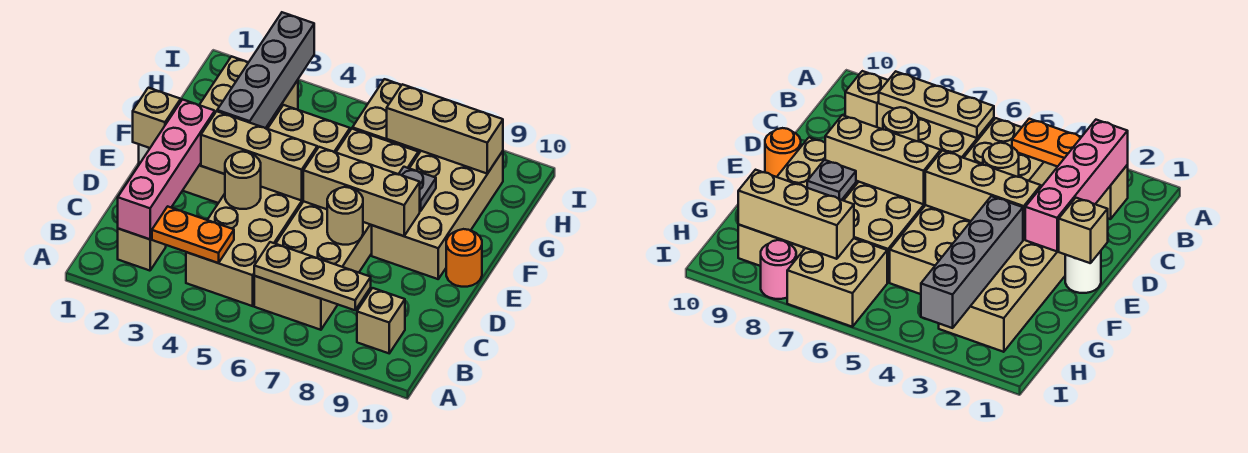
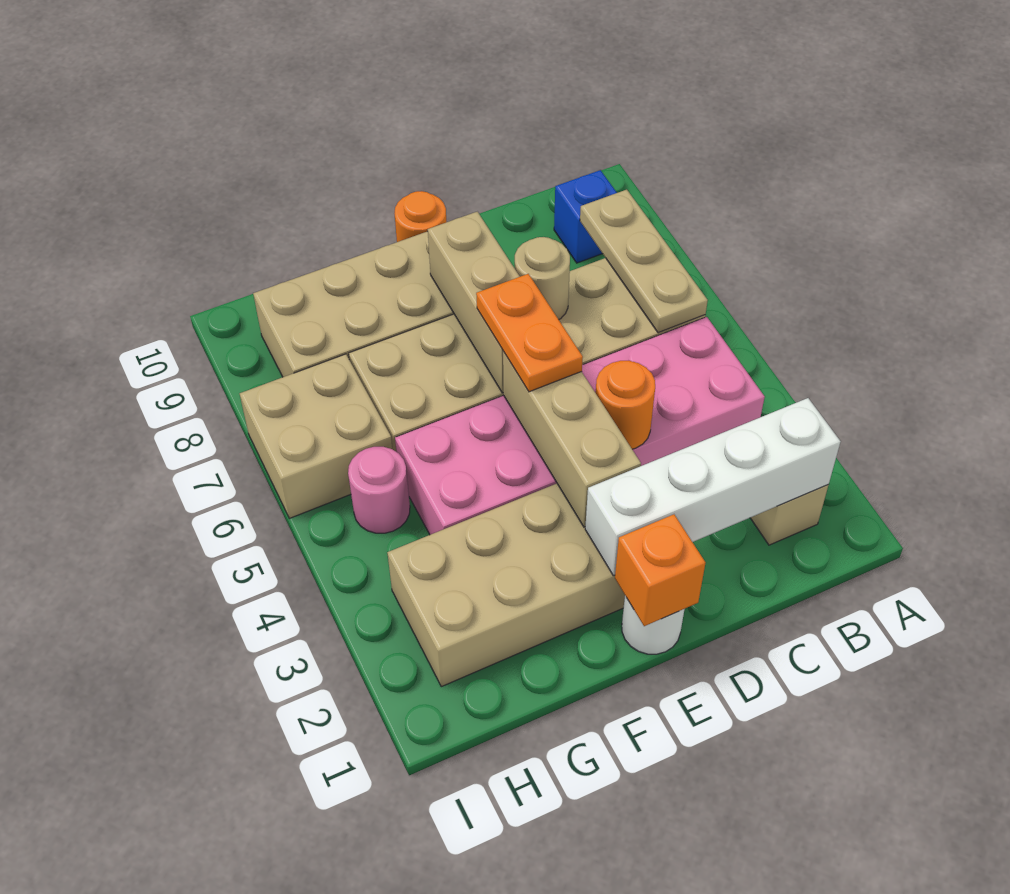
pink 1x4 brick [118,100,215,239] -> white 1x4 brick [585,398,841,576]
orange 1x2 plate [152,206,234,263] -> orange 1x2 plate moved to [476,274,583,392]
tan 2x6 brick [186,105,350,306] -> pink 2x6 brick [395,317,765,535]
tan 1x1 brick [357,288,405,353] -> blue 1x1 brick [554,170,617,263]
tan 1x1 round brick [225,152,261,209] -> orange 1x1 round brick [596,361,655,449]
tan 1x1 brick [133,88,181,148] -> orange 1x1 brick [615,514,705,626]
grey 1x4 brick [217,12,314,128] -> none
grey 1x1 plate [399,167,436,211] -> none
tan 1x3 brick [387,84,503,174] -> none
pink 1x1 round brick [761,240,796,299] -> pink 1x1 round brick moved to [348,447,410,533]

